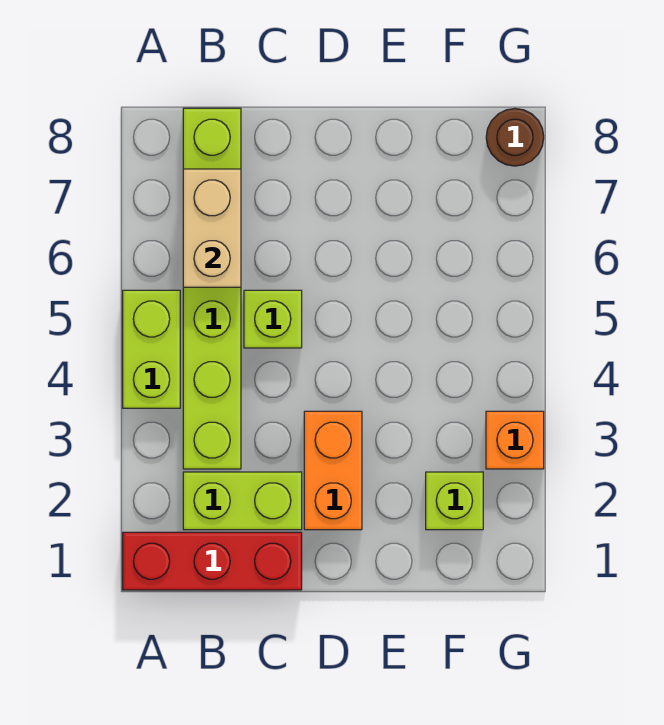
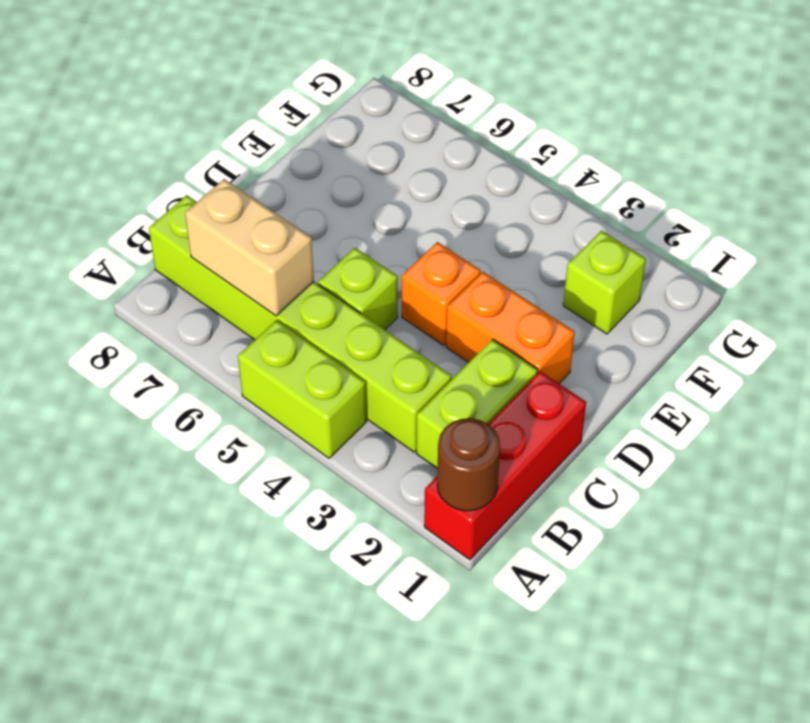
orange 1x1 brick [486,411,544,469] -> orange 1x1 brick moved to [402,242,481,346]
brown 1x1 round brick [486,109,544,166] -> brown 1x1 round brick moved to [437,418,500,511]

